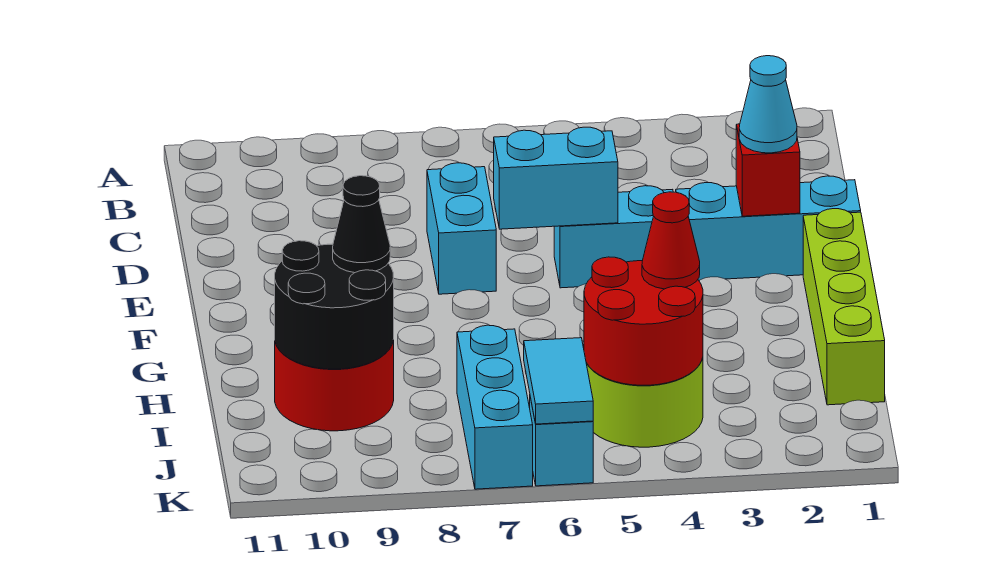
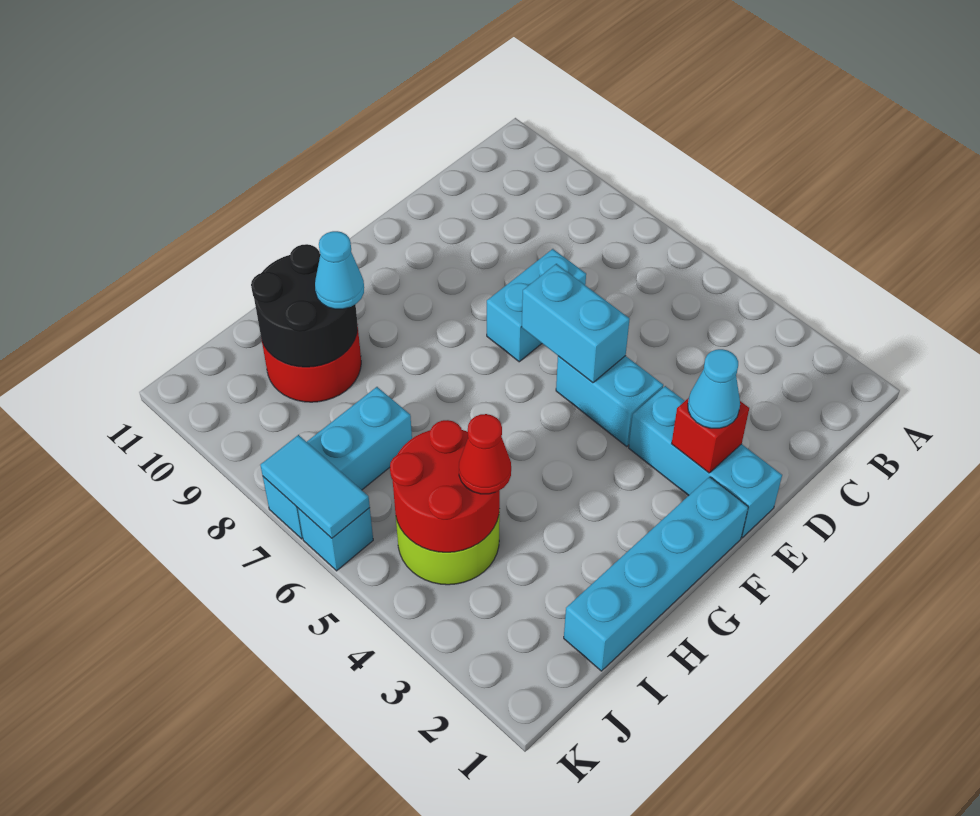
lime 1x4 brick [803,209,885,405] -> cyan 1x4 brick [564,477,748,671]
black 1x1 cone [333,176,390,273] -> cyan 1x1 cone [315,231,364,309]
cyan 1x2 tile [524,338,593,424] -> cyan 1x2 tile turned to [260,435,370,538]

